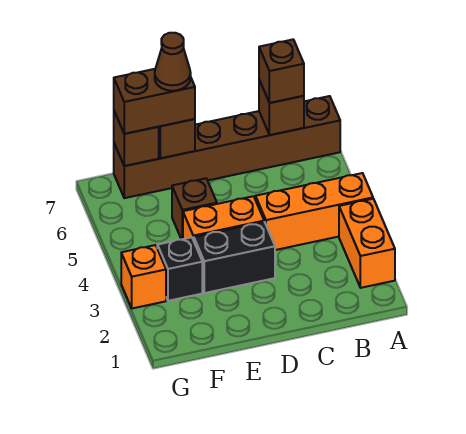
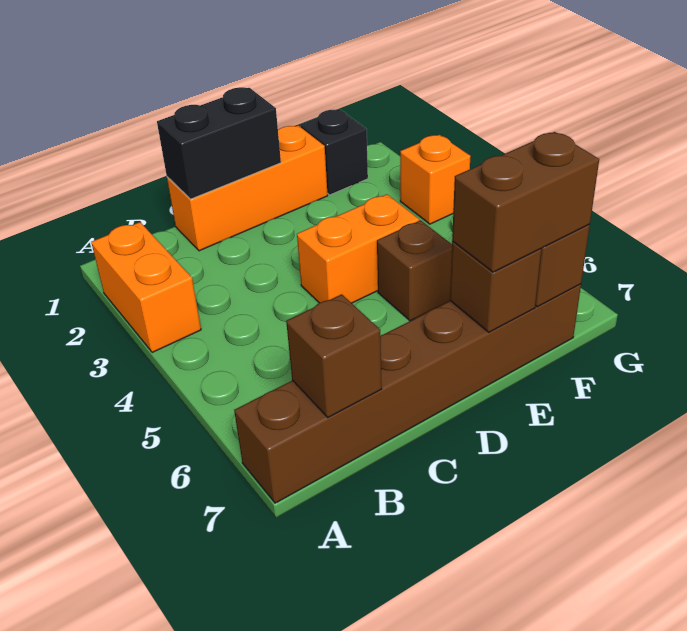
orange 1x3 brick [255,173,373,250] -> orange 1x3 brick moved to [167,126,328,251]
brown 1x1 brick [259,40,304,103] -> none
black 1x2 brick [194,222,275,293] -> black 1x2 brick moved to [157,87,281,199]
brown 1x1 cone [155,33,191,91] -> none
black 1x1 brick [157,237,202,301] -> black 1x1 brick moved to [300,109,368,195]

